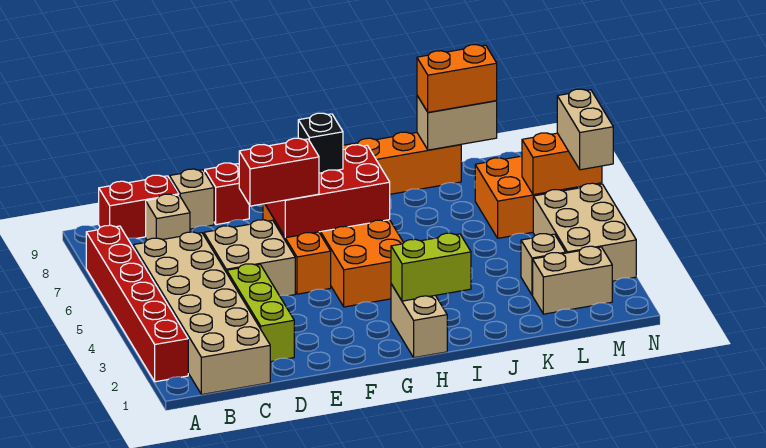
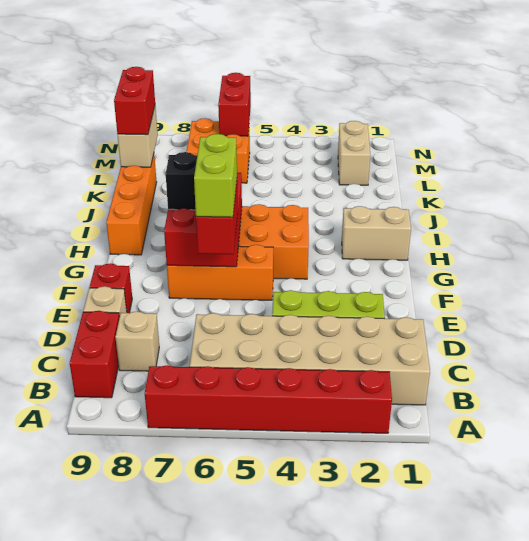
tan 2x2 brick [204,220,295,296] -> none
lime 1x2 brick [391,233,471,301] -> lime 1x2 brick moved to [194,134,237,217]
orange 1x2 brick [417,45,497,112] -> red 1x2 brick [114,67,155,135]
tan 1x1 brick [521,234,566,295] -> none
tan 2x3 brick [533,183,636,281] -> none
orange 1x2 brick [522,133,602,195] -> red 1x2 brick [218,73,251,136]
tan 1x2 brick [557,89,613,170] -> none

